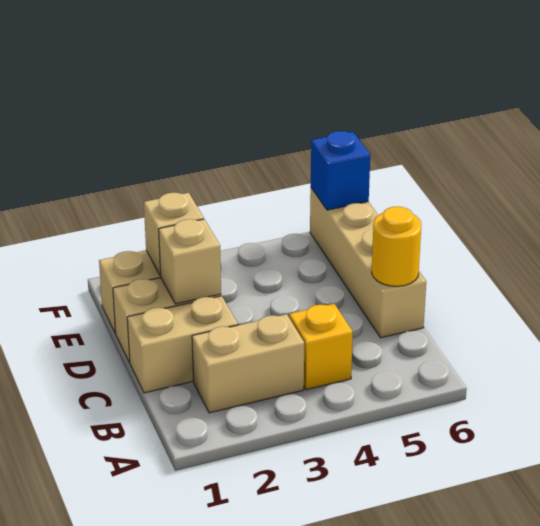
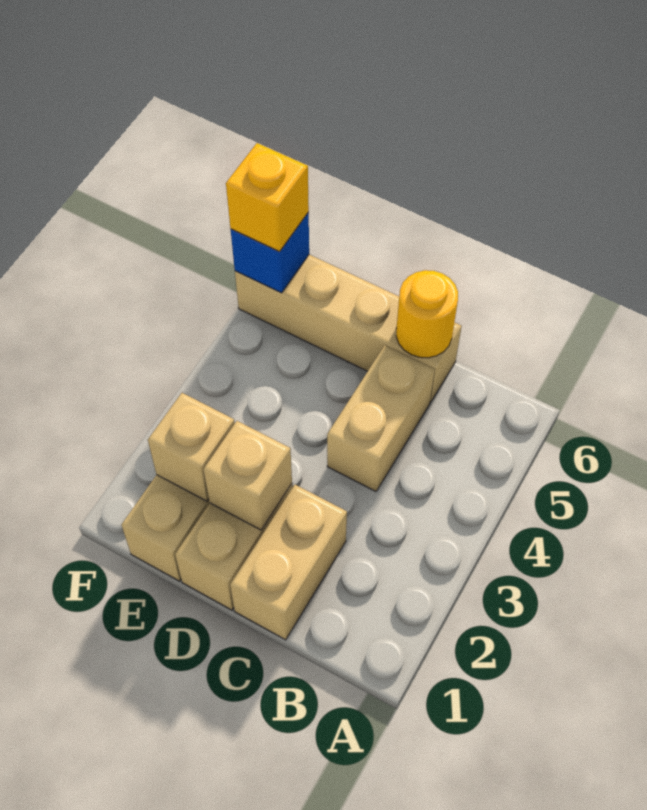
tan 1x2 brick [192,314,304,413] -> tan 1x2 brick moved to [327,346,435,491]
yellow 1x1 brick [289,304,353,390] -> yellow 1x1 brick moved to [226,143,309,252]

